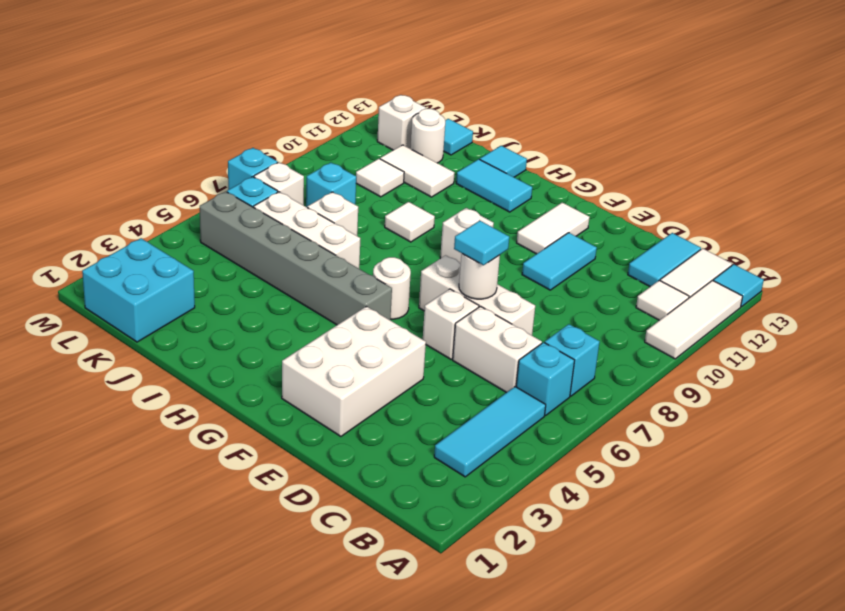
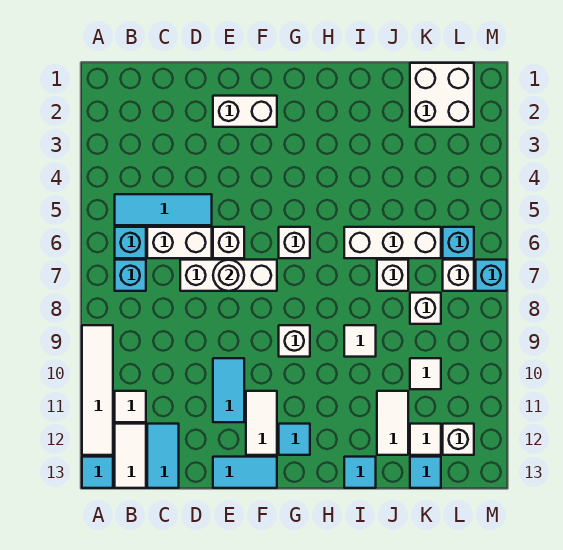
white 1x3 tile [645,280,743,359] -> white 1x4 tile [82,325,113,455]
cyan 1x3 tile [434,387,546,477] -> cyan 1x3 tile turned to [115,194,212,225]
white 2x3 brick [282,306,426,436] -> white 1x2 brick [213,96,277,127]
cyan 1x1 tile [454,221,509,265] -> cyan 1x1 tile moved to [279,424,310,455]
grey 1x6 brick [200,192,392,325] -> none
white 1x1 round brick [373,257,411,319] -> white 1x1 brick [279,227,310,258]
cyan 1x2 tile [456,159,532,212] -> cyan 1x2 tile moved to [213,457,277,488]
white 1x2 tile [380,145,454,197] -> white 1x2 tile turned to [377,391,408,455]
cyan 2x2 brick [82,238,195,342] -> white 2x2 brick [410,63,474,127]
cyan 1x1 brick [306,163,356,207] -> white 1x1 brick [410,293,441,324]
white 1x1 round brick [410,109,445,163] -> white 1x1 tile [410,424,441,455]

